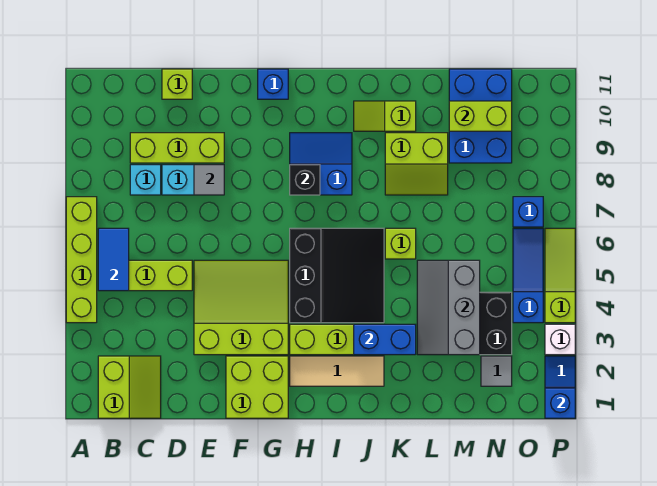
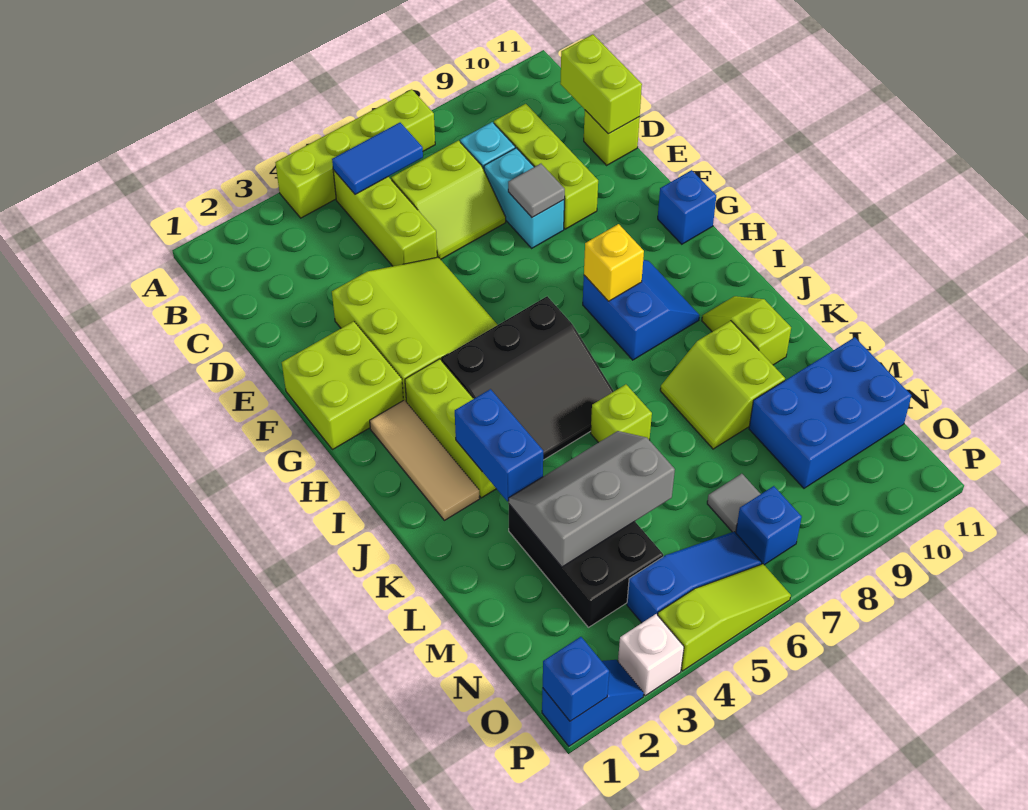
lime 2x2 slope [98,356,161,418] -> lime 2x2 slope moved to [391,141,506,259]
black 1x1 brick [290,165,320,195] -> yellow 1x1 brick [584,224,644,301]
lime 1x2 brick [449,101,512,131] -> lime 1x2 brick moved to [560,34,642,134]
grey 1x1 tile [481,356,512,386] -> grey 1x1 tile moved to [707,474,760,533]

